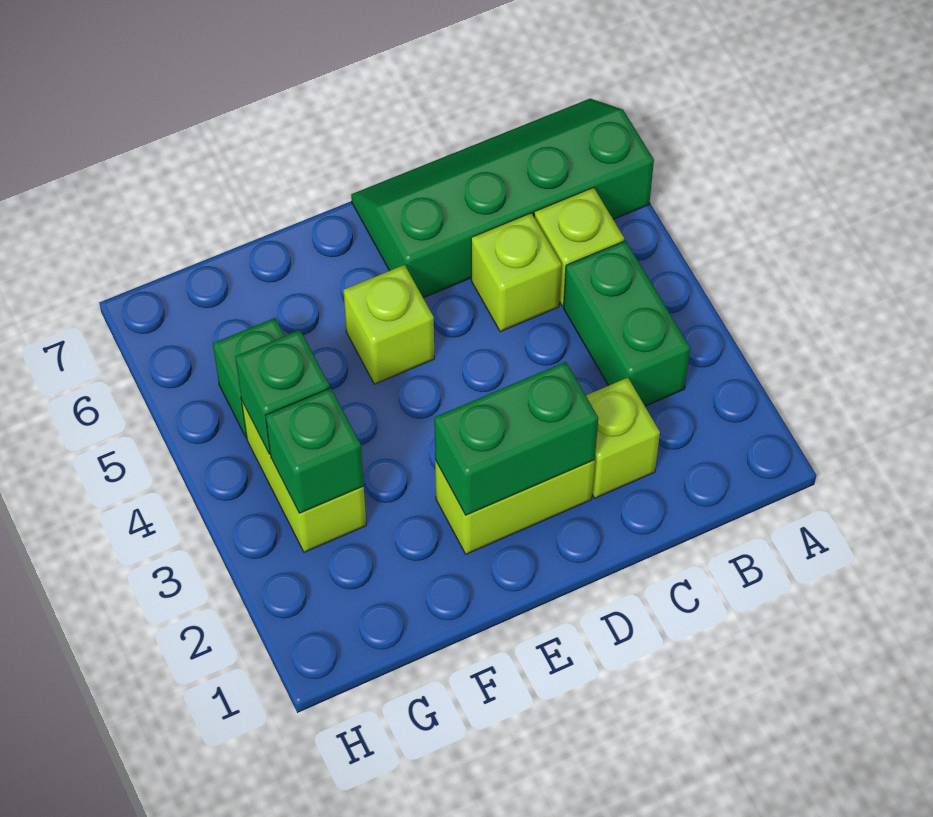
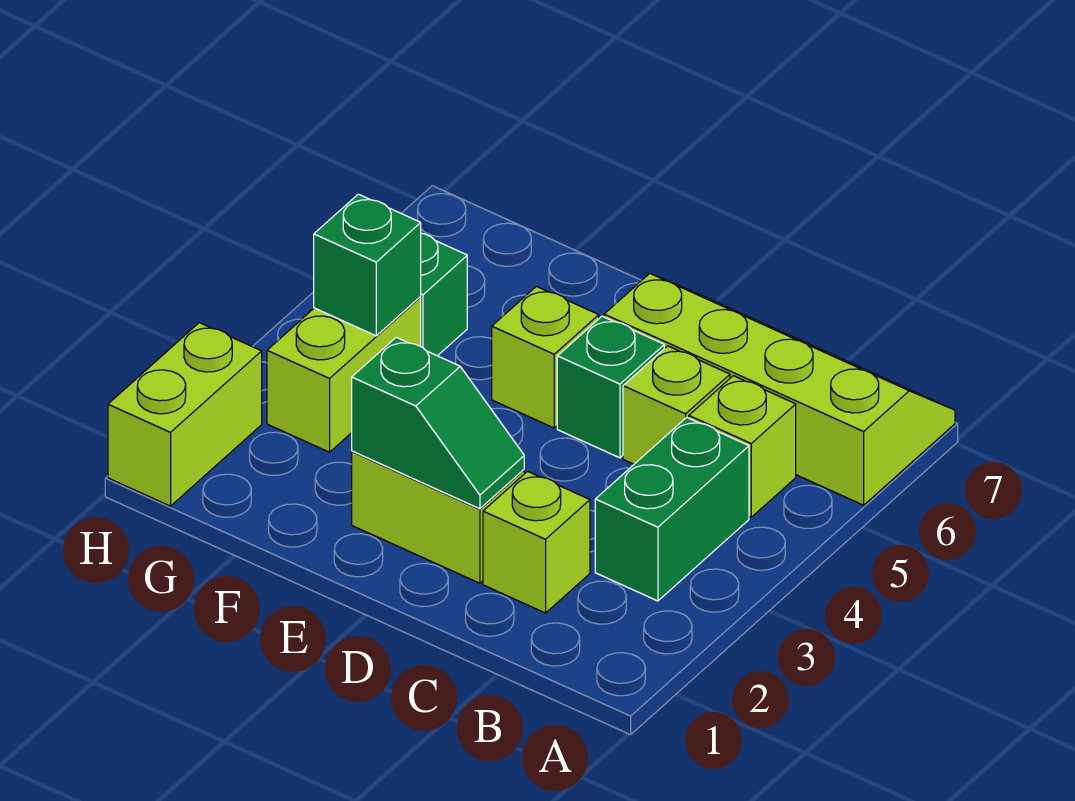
green 2x4 slope [351,99,654,298] -> lime 2x4 slope [604,274,955,505]
green 1x2 brick [434,362,598,515] -> green 1x2 slope [352,337,524,509]
green 1x1 brick [265,388,364,513] -> green 1x1 brick moved to [557,316,664,458]
none -> lime 1x2 brick [108,323,262,506]

